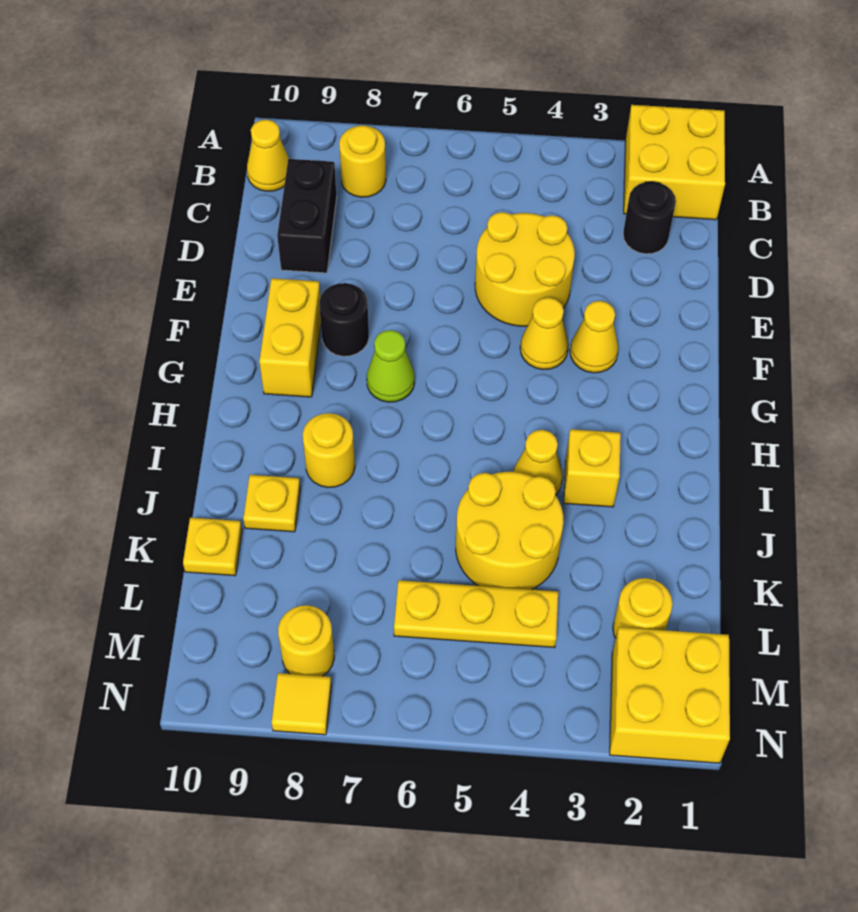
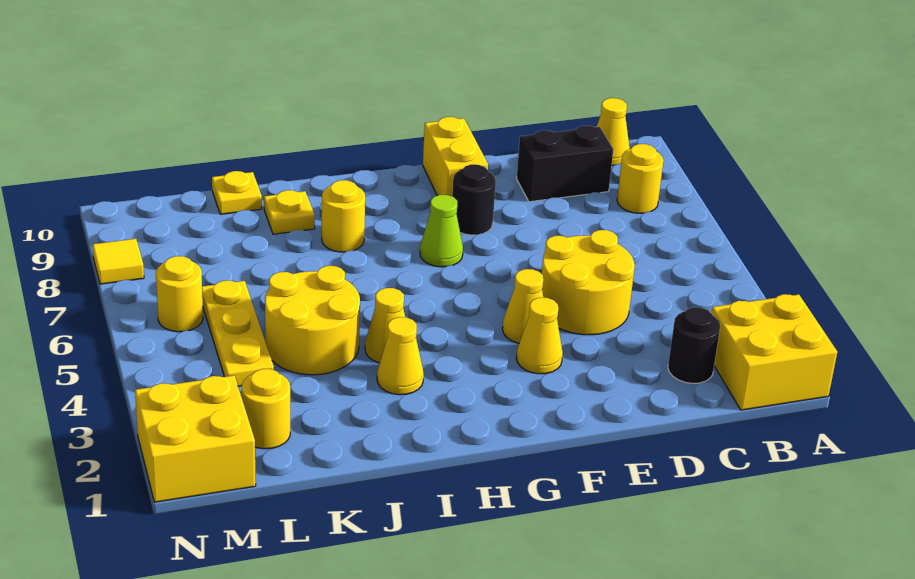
yellow 1x2 brick [259,278,321,397] -> yellow 1x2 brick turned to [423,117,488,196]
yellow 1x1 brick [564,429,621,507] -> yellow 1x1 cone [377,317,424,395]
yellow 1x1 round brick [278,605,334,676] -> yellow 1x1 round brick moved to [156,256,203,332]

